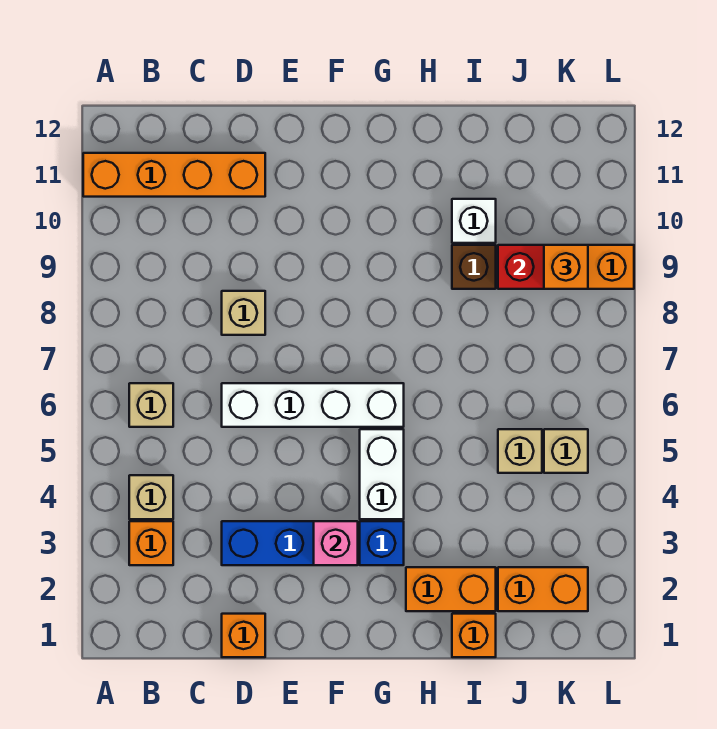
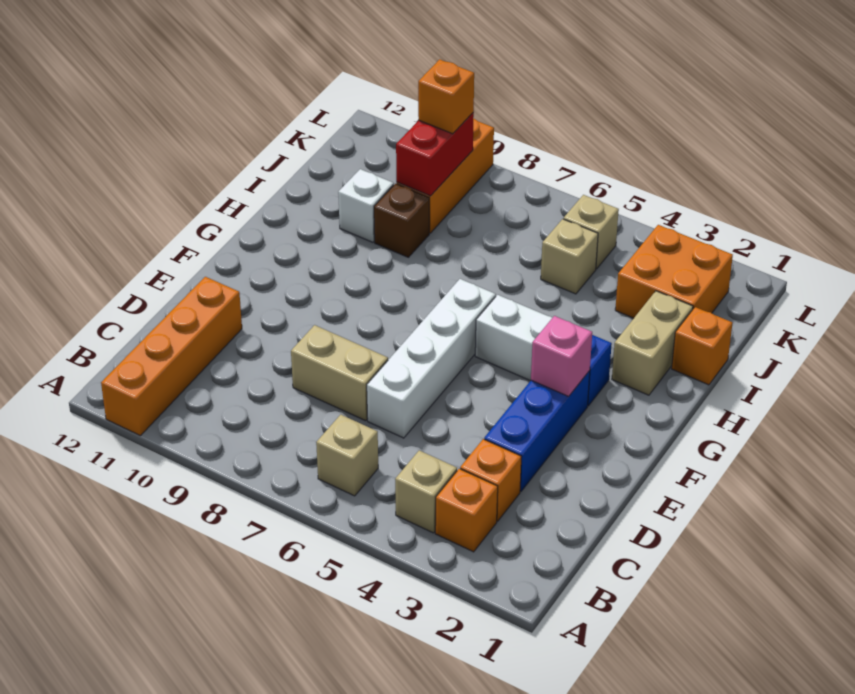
orange 1x1 brick [222,614,265,657] -> orange 1x1 brick moved to [460,439,521,521]
tan 1x1 brick [222,291,265,335] -> tan 1x2 brick [291,325,388,421]
orange 1x2 brick [406,567,496,611] -> tan 1x2 brick [612,291,693,395]
orange 1x2 brick [498,567,588,611] -> orange 2x2 brick [615,225,733,318]

